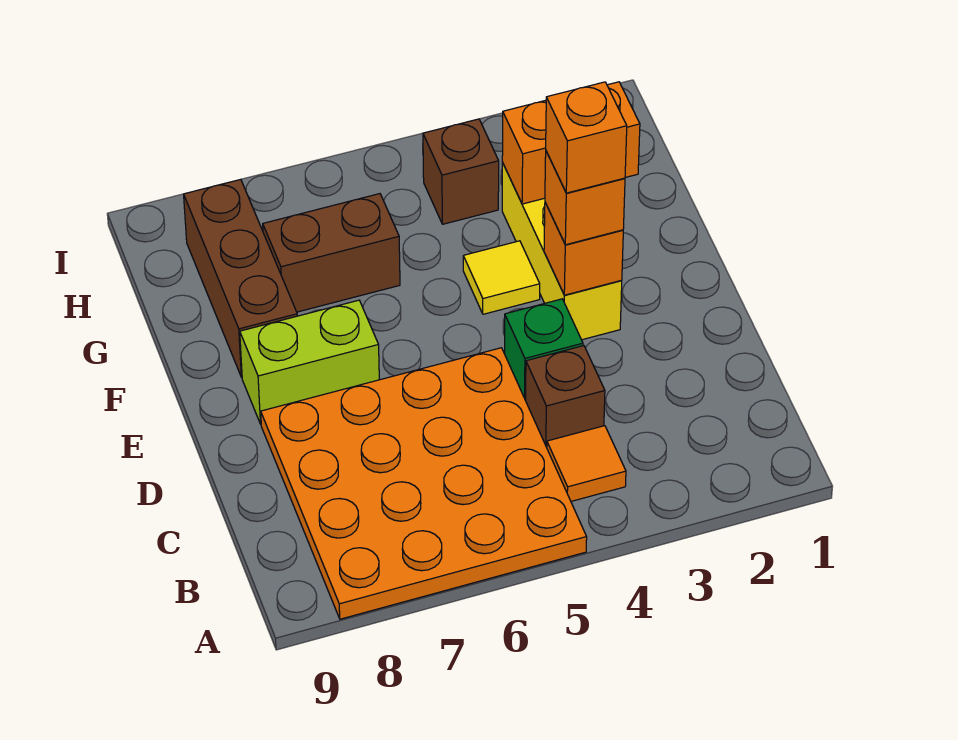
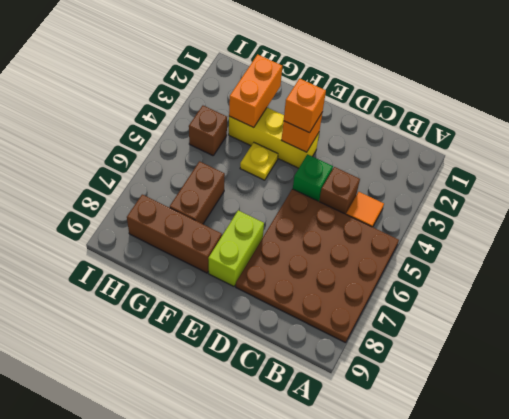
orange 4x4 plate [261,348,587,619] -> brown 4x4 plate [236,189,399,343]
orange 1x1 brick [546,82,627,193] -> none
yellow 1x1 tile [463,241,540,314] -> yellow 1x1 plate [240,143,278,180]

